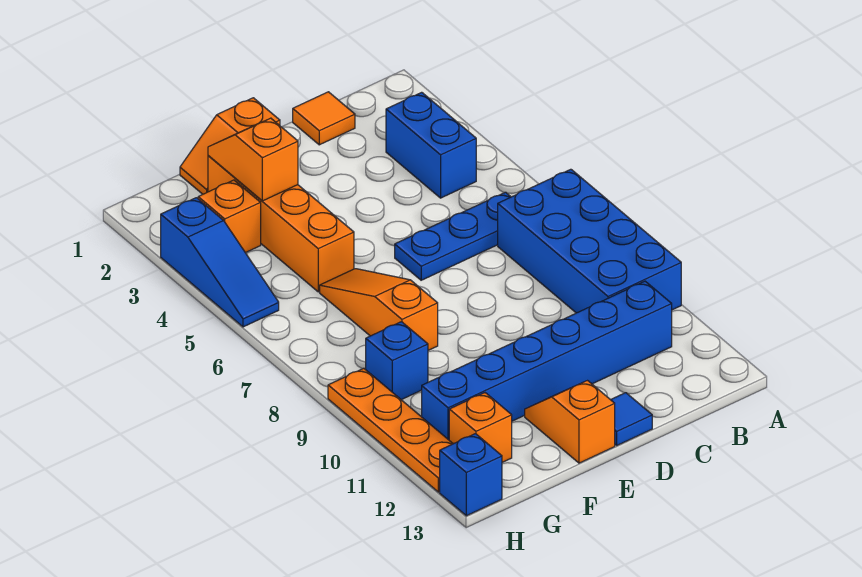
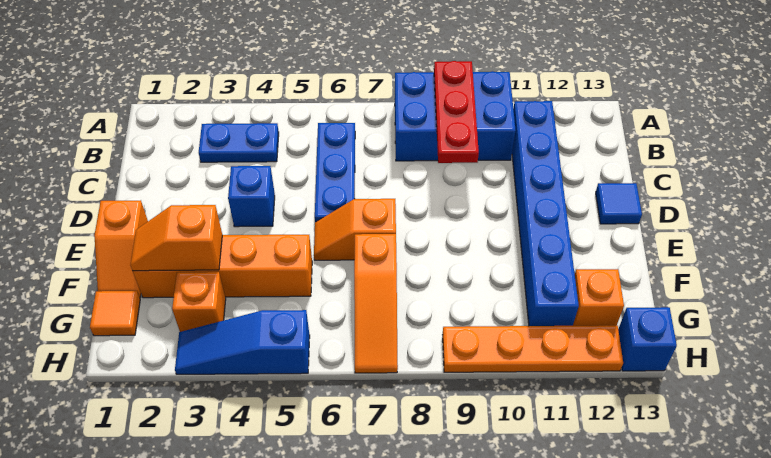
blue 2x4 brick [498,169,681,313] -> blue 2x3 brick [395,71,516,161]
none -> red 1x3 plate [434,61,479,163]
blue 1x2 brick [386,92,476,198] -> blue 1x2 plate [199,123,279,162]
orange 1x1 tile [293,92,355,145] -> orange 1x1 tile moved to [90,291,140,336]
orange 1x2 slope [525,381,615,463] -> orange 1x2 slope moved to [314,199,396,260]
orange 1x3 slope [320,269,438,350] -> orange 1x3 slope turned to [354,234,398,373]
blue 1x1 brick [365,322,428,400] -> blue 1x1 brick moved to [228,166,275,227]
blue 1x3 slope [161,198,279,327] -> blue 1x3 slope turned to [175,310,310,374]

